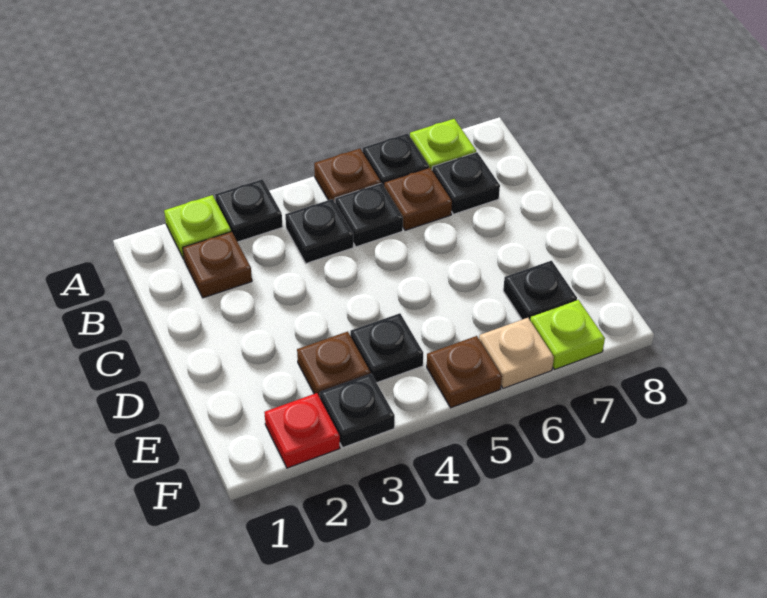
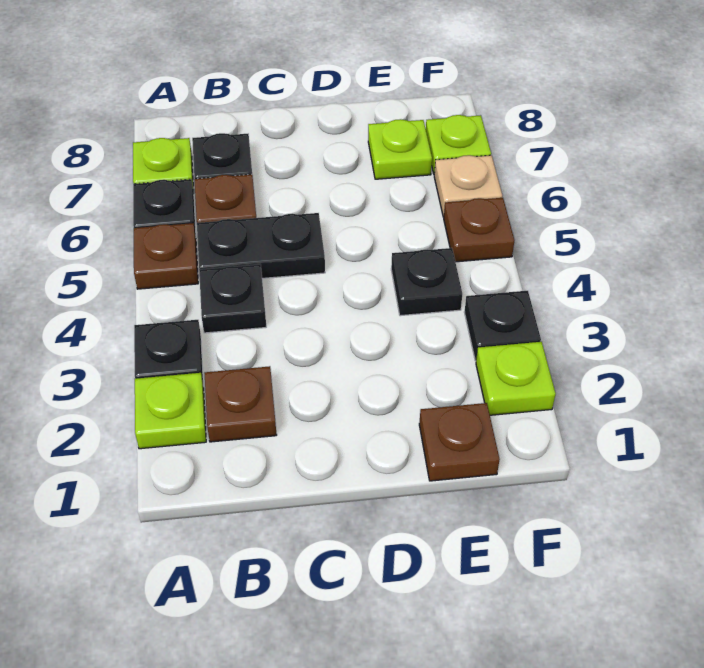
black 1x1 plate [335,183,403,247] -> black 1x2 plate [197,213,325,278]
brown 1x1 plate [297,332,370,397] -> brown 1x1 plate moved to [419,403,500,481]
black 1x1 plate [503,261,577,320] -> lime 1x1 plate [368,119,432,179]
red 1x1 plate [264,393,340,468] -> lime 1x1 plate [476,342,556,415]

